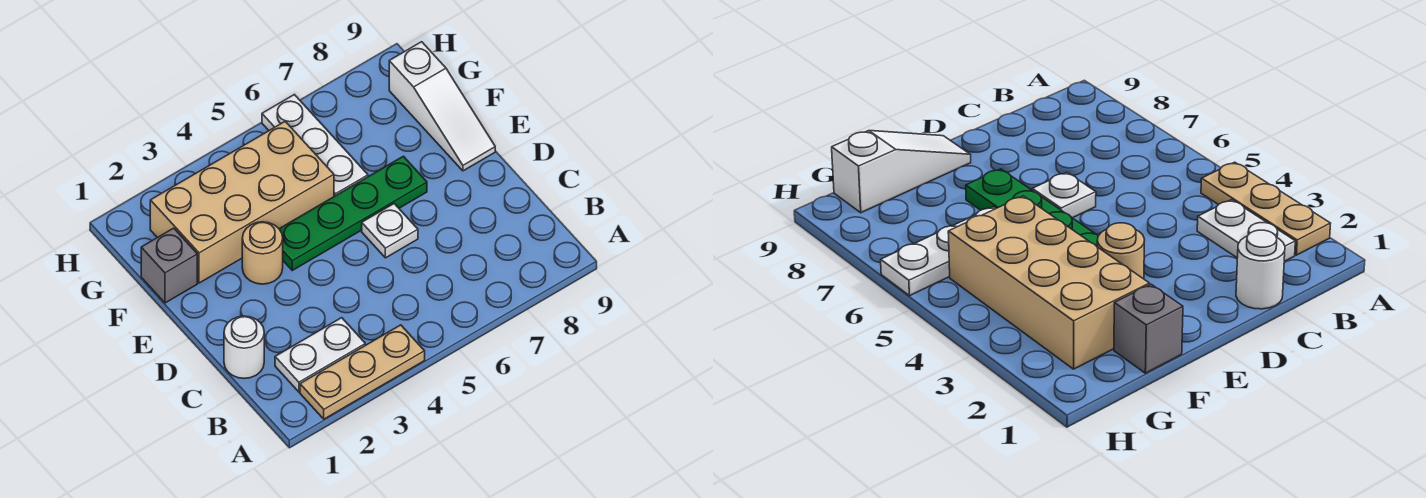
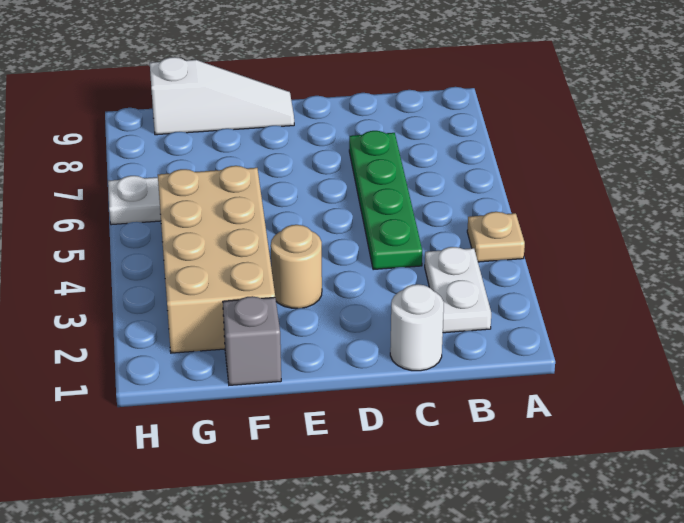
tan 1x3 plate [300,325,425,419] -> tan 1x1 plate [467,212,525,262]
white 1x1 plate [362,204,418,258] -> none
green 1x4 plate [279,156,427,270] -> green 1x4 plate moved to [349,131,422,270]

